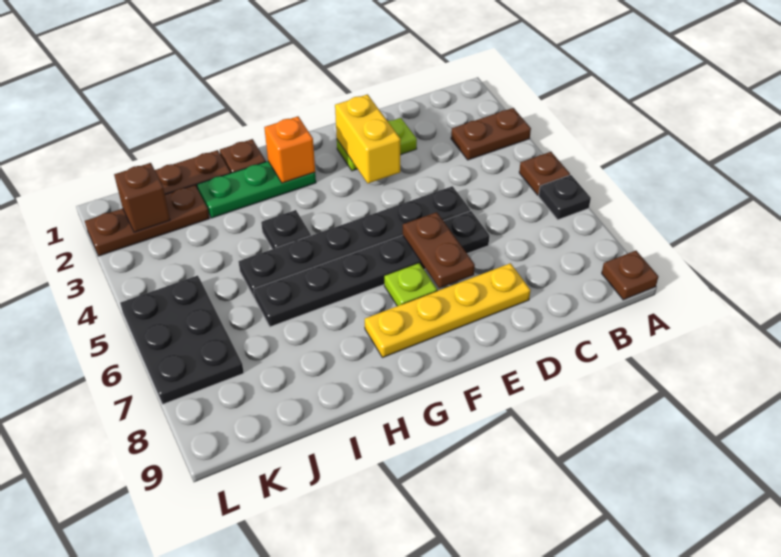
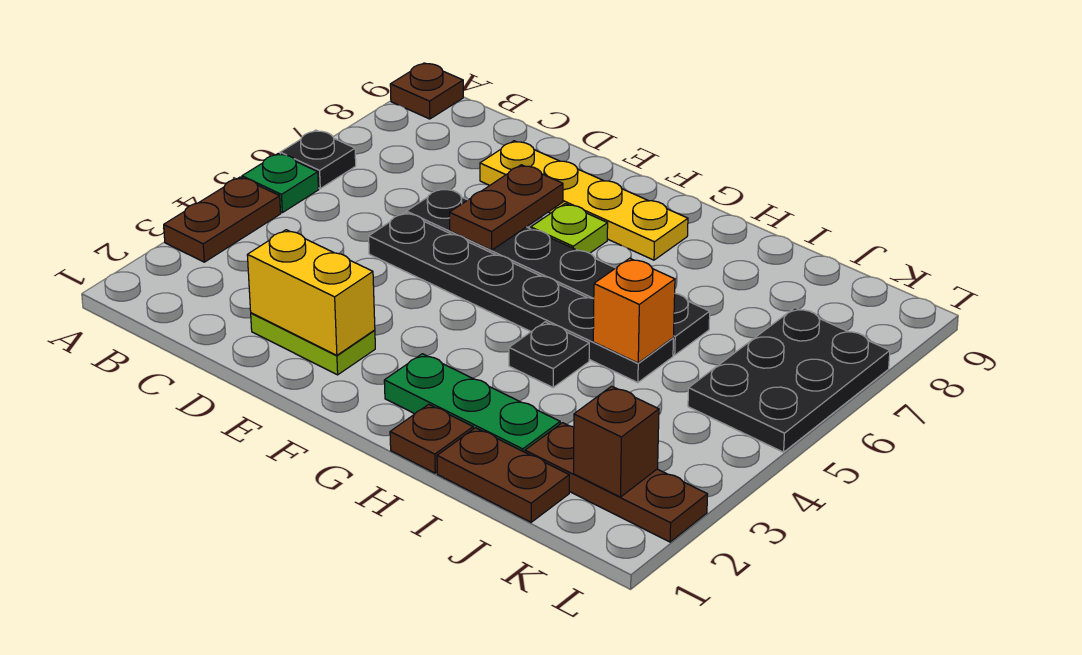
brown 1x2 plate [451,108,531,160] -> brown 1x2 plate turned to [164,177,281,262]
brown 1x1 plate [519,152,570,195] -> green 1x1 plate [242,153,319,213]
yellow 1x2 brick [335,94,401,183] -> yellow 1x2 brick turned to [247,230,375,355]
orange 1x1 brick [264,116,315,183] -> orange 1x1 brick moved to [593,258,675,363]

